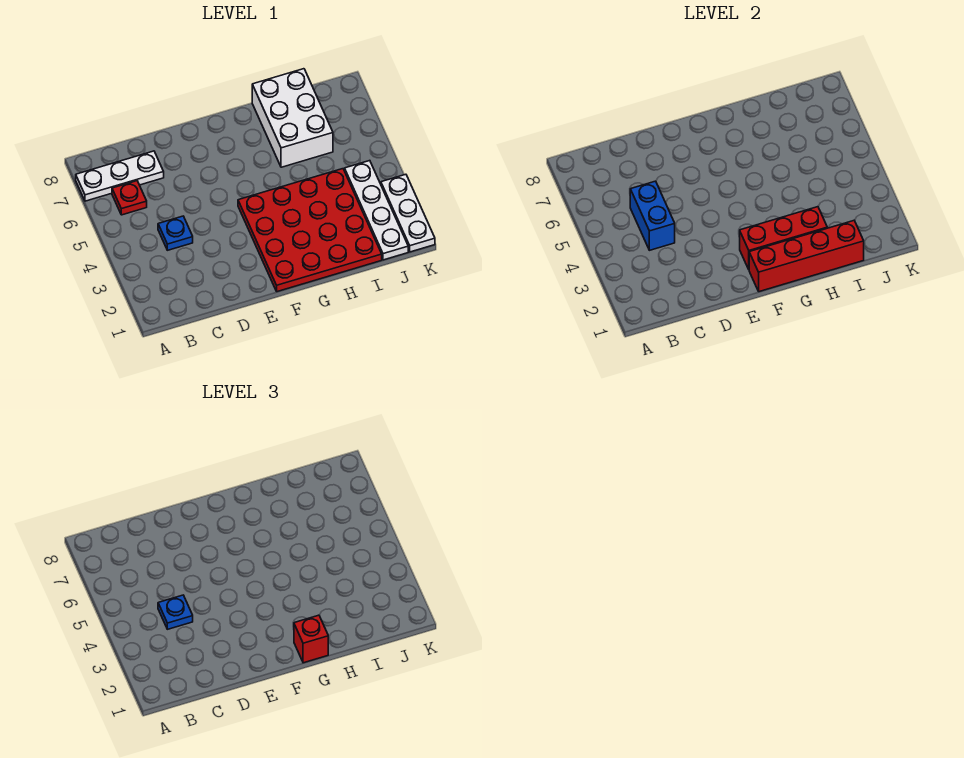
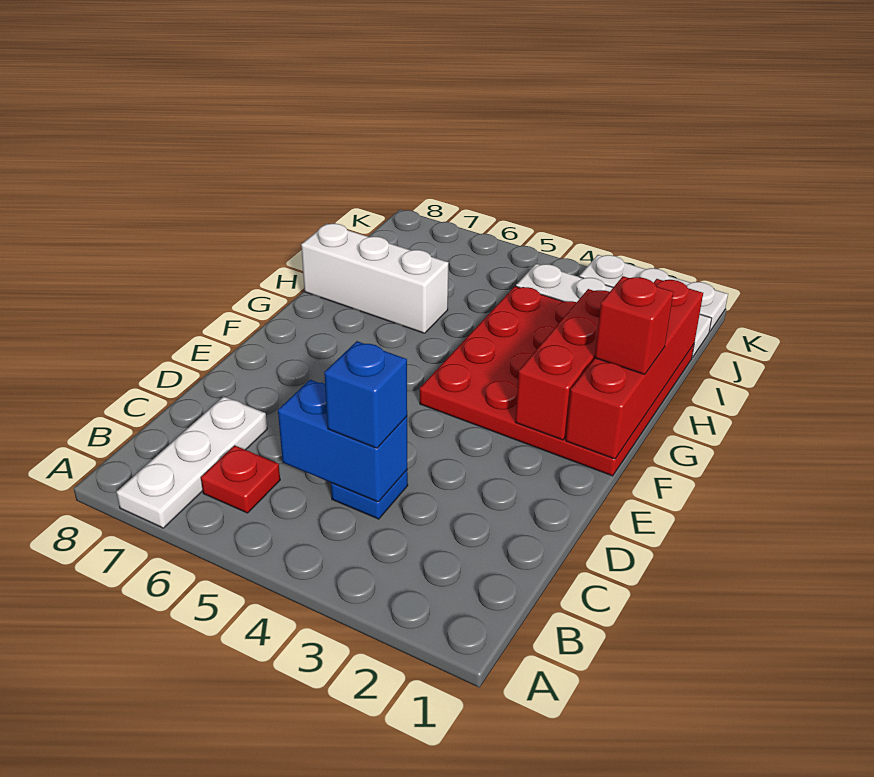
blue 1x1 plate [158,595,193,629] -> blue 1x1 brick [324,341,407,448]
white 2x3 brick [252,69,333,167] -> white 1x3 brick [301,224,448,333]

